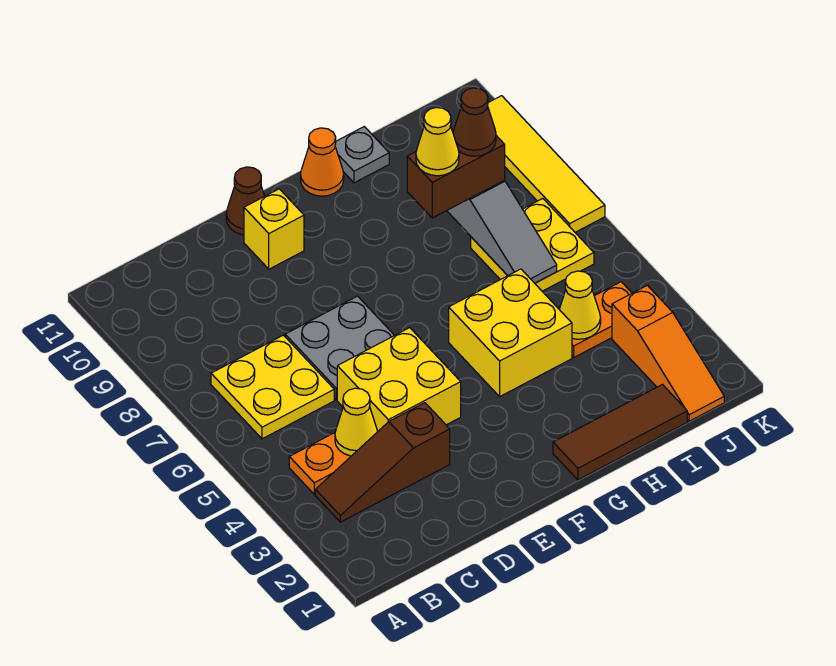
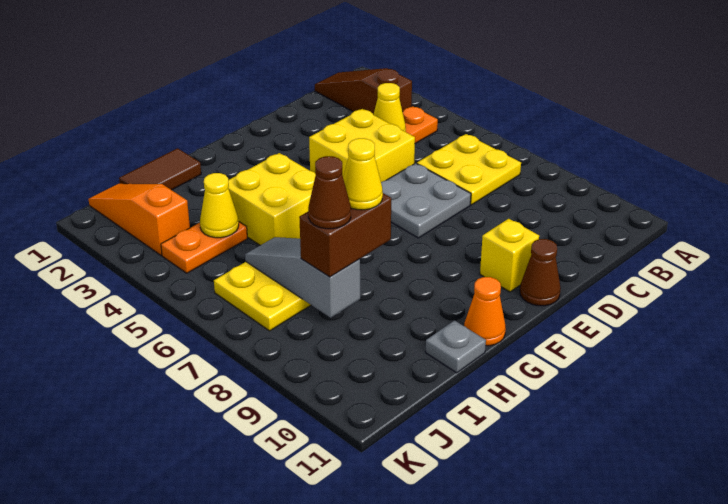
brown 1x3 slope [315,403,450,522] -> brown 1x3 slope turned to [315,68,412,115]
brown 1x3 tile [553,385,687,480] -> brown 1x2 tile [119,148,201,190]
yellow 1x4 tile [488,96,605,232] -> none

